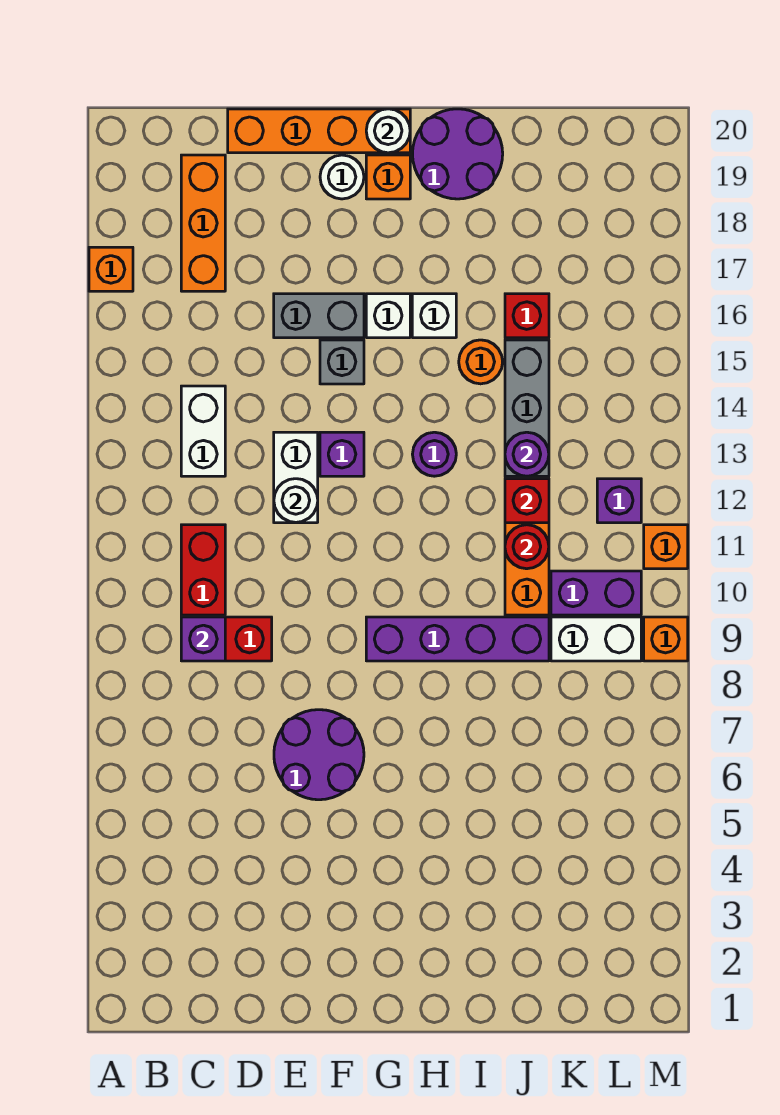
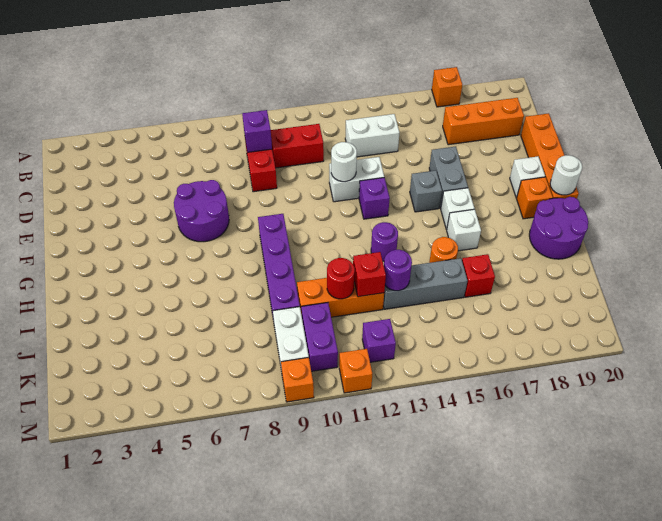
white 1x1 round brick [320,155,364,199] -> white 1x1 brick [510,156,545,198]

